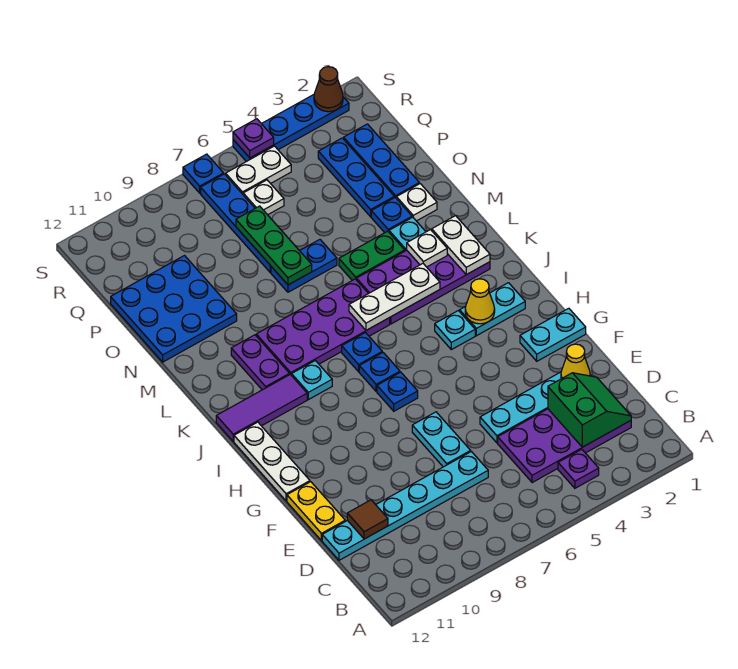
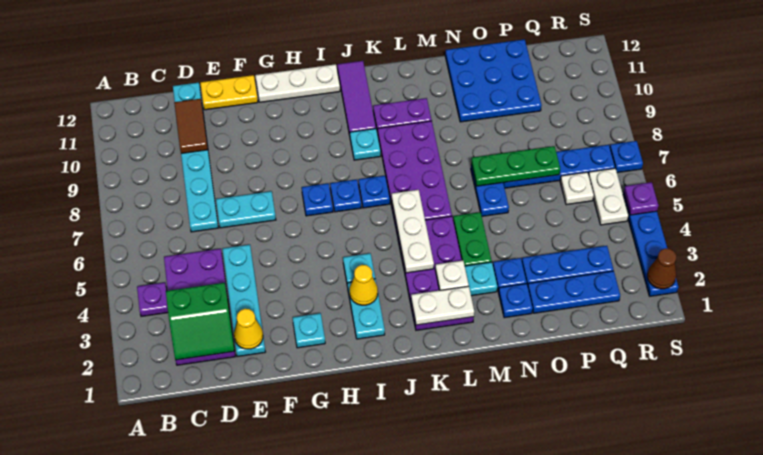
brown 1x1 tile [347,500,388,539] -> brown 1x2 tile [174,99,208,154]
cyan 1x2 plate [520,308,586,361] -> cyan 1x1 plate [293,313,325,348]
white 1x1 plate [396,184,437,221] -> blue 1x1 plate [498,284,533,318]

